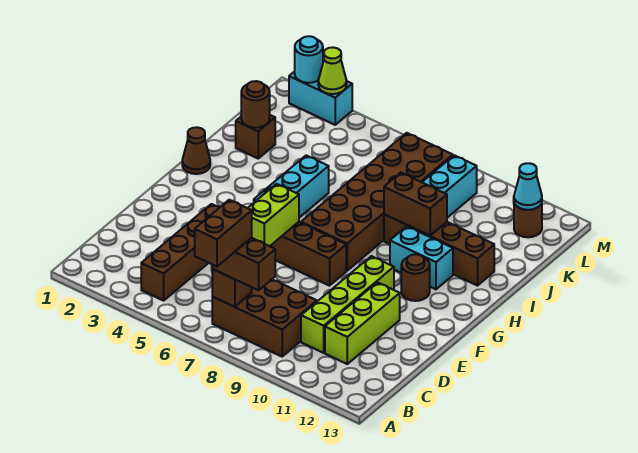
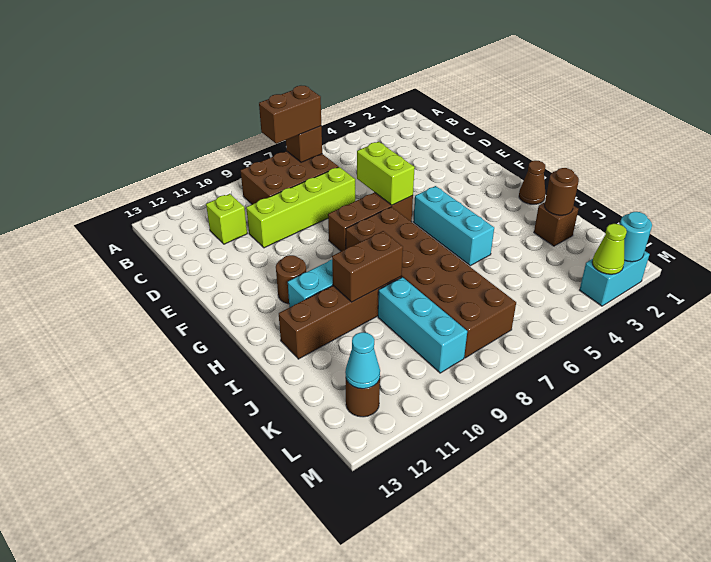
brown 1x2 brick [195,200,252,266] -> none
brown 1x4 brick [141,204,220,301] -> none
lime 1x4 brick [301,256,394,353] -> lime 1x4 brick turned to [246,167,355,248]
lime 1x3 brick [325,282,400,364] -> lime 1x1 brick [206,194,247,244]

